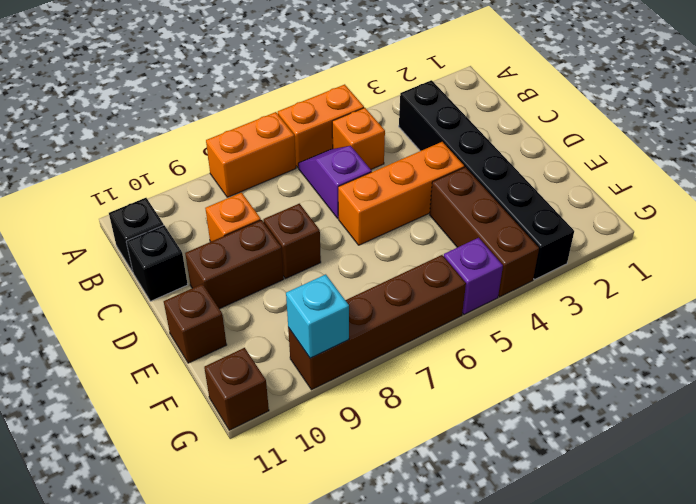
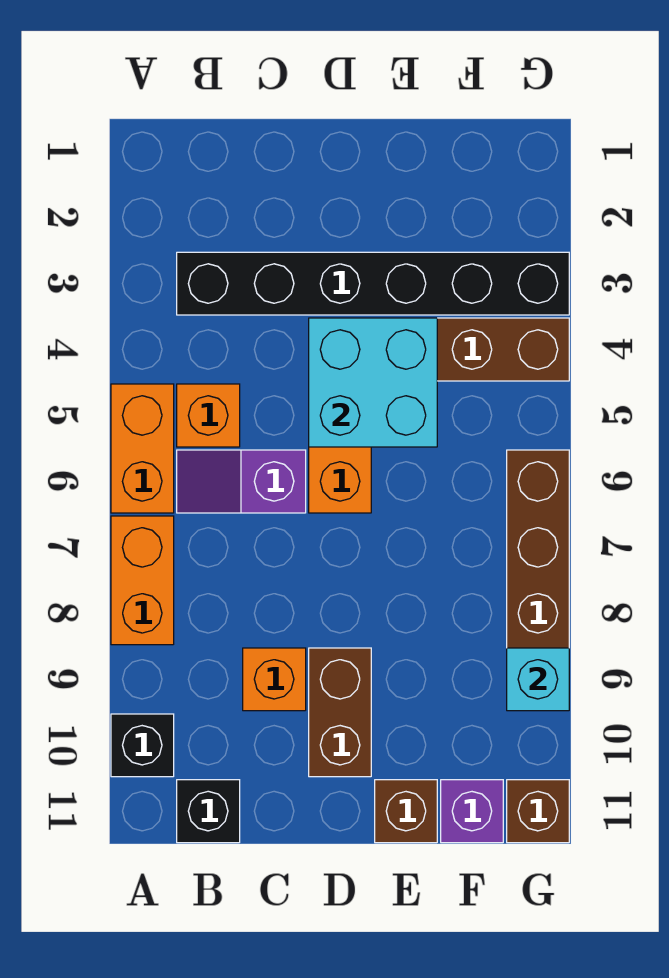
black 1x1 brick [126,225,188,301] -> black 1x1 brick moved to [111,714,174,777]
none -> cyan 2x2 brick [309,318,437,447]
brown 1x1 brick [264,203,321,279] -> none
purple 1x1 brick [444,238,503,314] -> purple 1x1 brick moved to [441,780,503,843]

